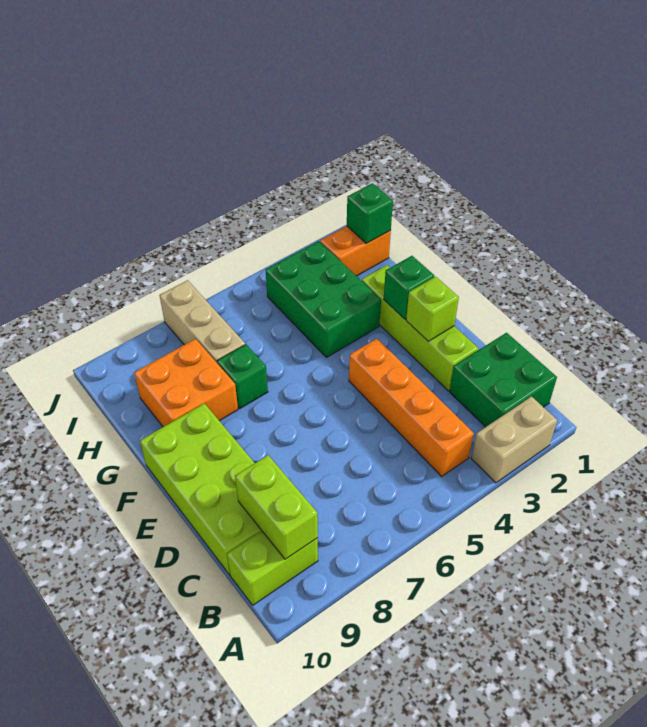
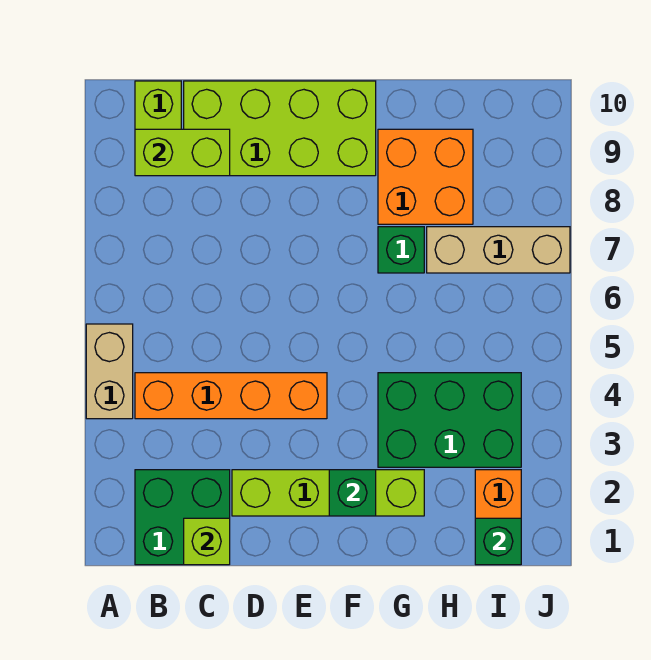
tan 1x2 brick [471,397,557,483] -> tan 1x2 brick moved to [86,324,133,419]
lime 1x1 brick [406,277,459,341] -> lime 1x1 brick moved to [184,518,230,565]

